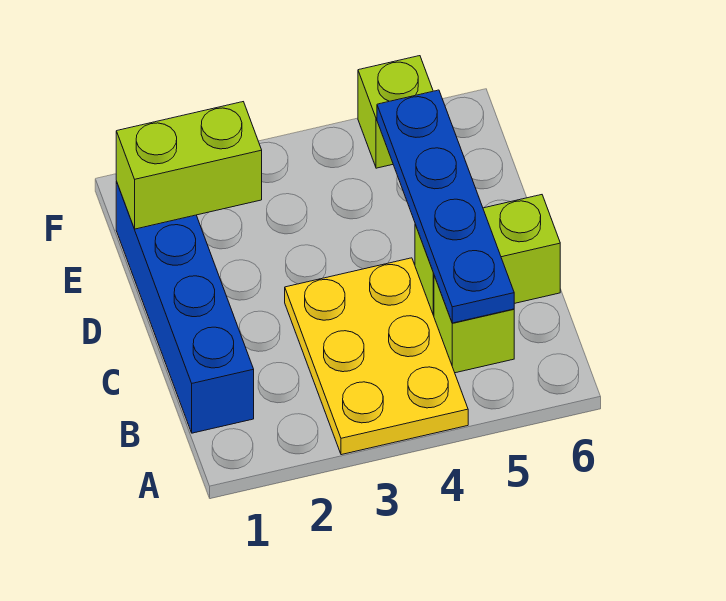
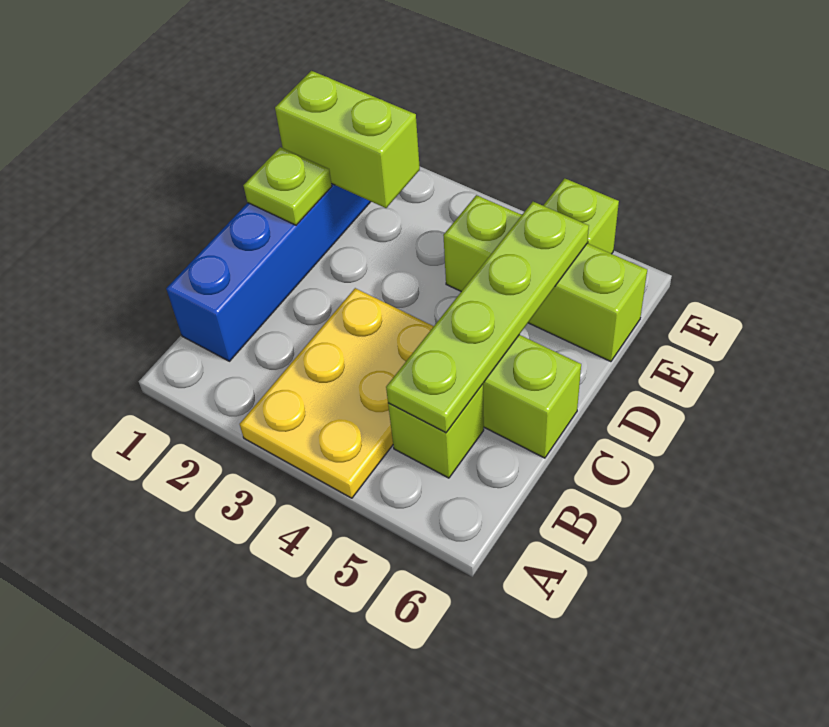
blue 1x4 plate [377,90,514,323] -> lime 1x4 plate [386,202,589,433]
none -> lime 1x1 plate [243,147,332,225]
none -> lime 1x3 brick [443,195,647,362]

